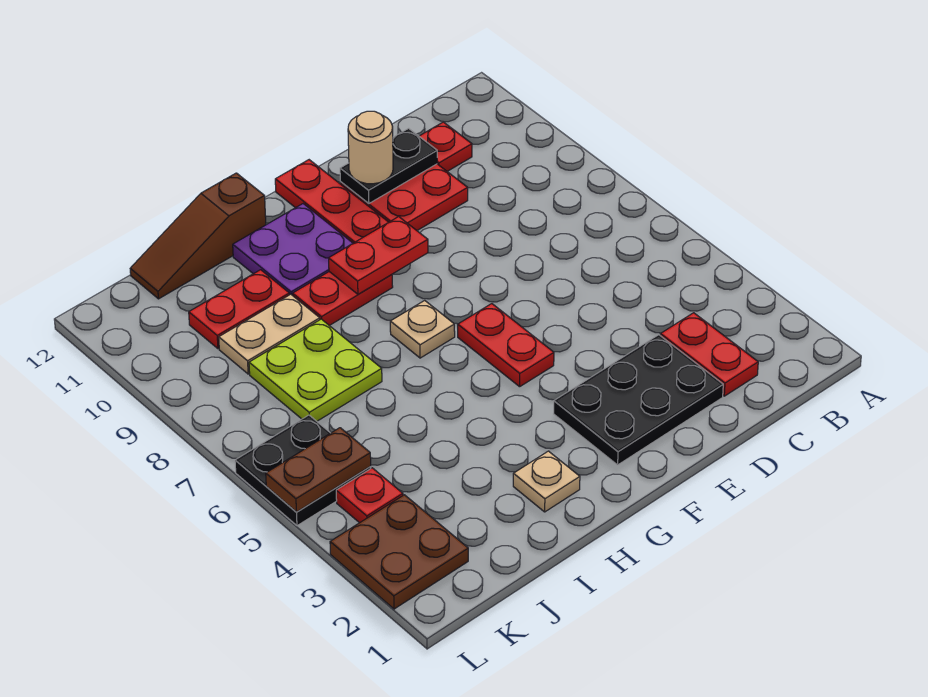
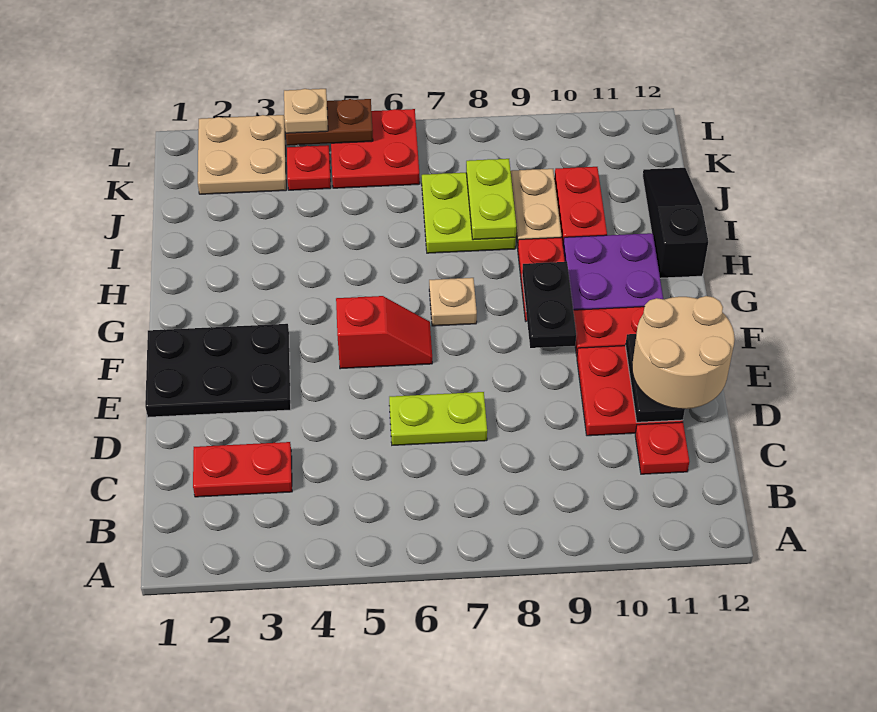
black 2x3 plate [554,335,723,465] -> black 2x3 plate turned to [145,324,291,417]
none -> lime 1x2 plate [389,392,487,445]
tan 1x1 round brick [348,111,393,184] -> tan 2x2 round brick [632,296,735,409]
red 1x2 plate [458,304,554,387] -> red 1x2 slope [336,296,432,369]
red 1x2 plate [329,217,428,294] -> black 1x2 plate [522,262,576,348]
tan 1x1 plate [513,451,580,512] -> tan 1x1 plate moved to [284,89,328,133]
brown 1x3 slope [130,173,266,299] -> black 1x3 slope [643,168,708,278]
none -> lime 1x2 plate [466,159,516,240]
brown 2x2 plate [330,495,468,609] -> tan 2x2 plate [198,115,286,194]
black 2x2 plate [235,415,371,526] -> red 2x2 plate [331,109,420,188]
brown 1x2 plate [266,428,371,512] -> brown 1x2 plate turned to [286,99,373,145]

